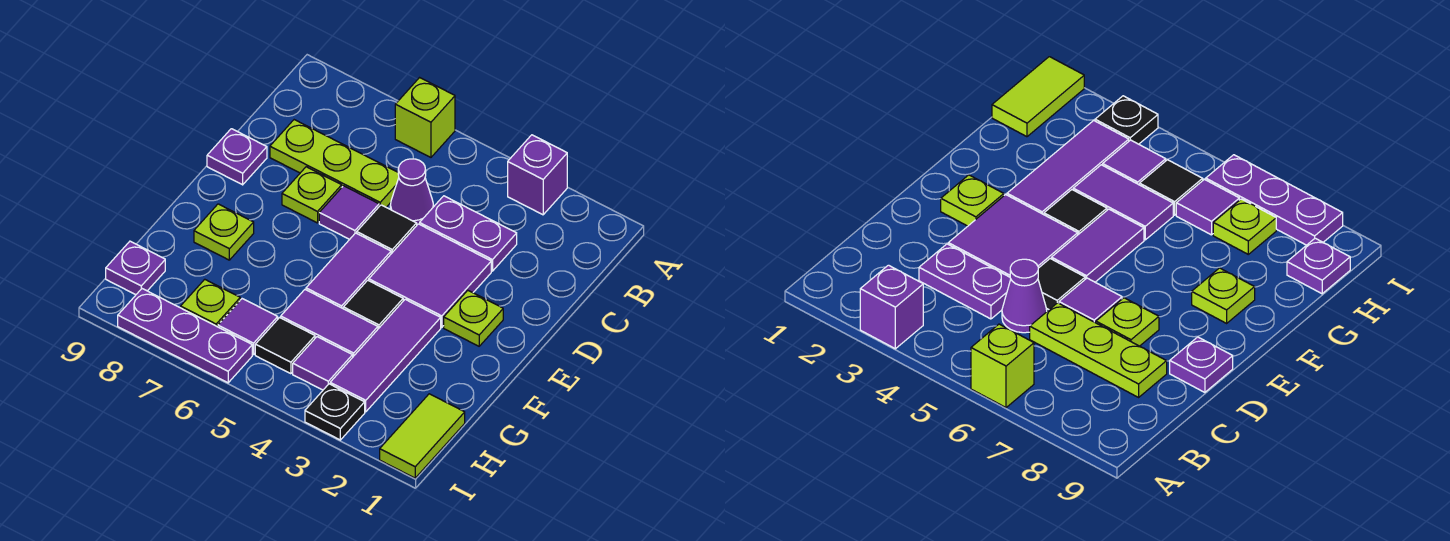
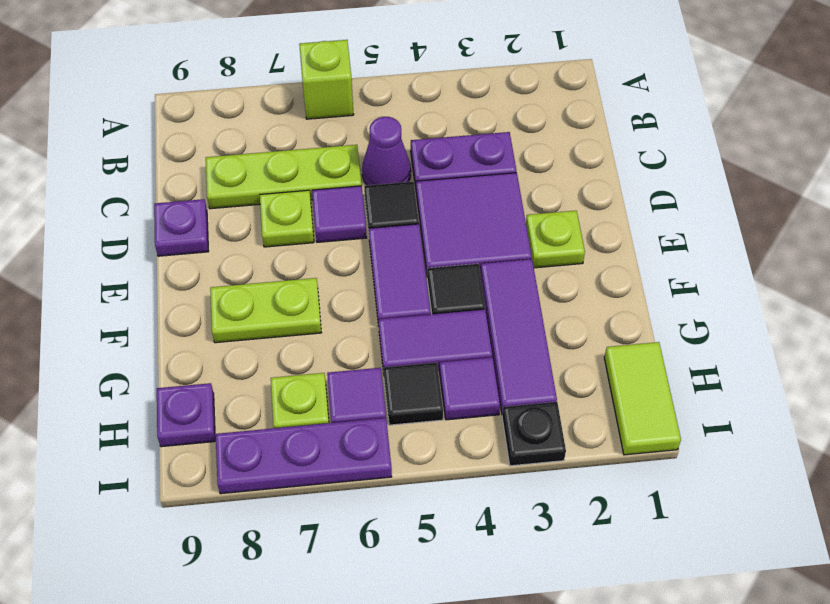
purple 1x1 brick [508,135,567,215] -> none
lime 1x1 plate [194,204,254,260] -> lime 1x2 plate [210,278,321,343]

